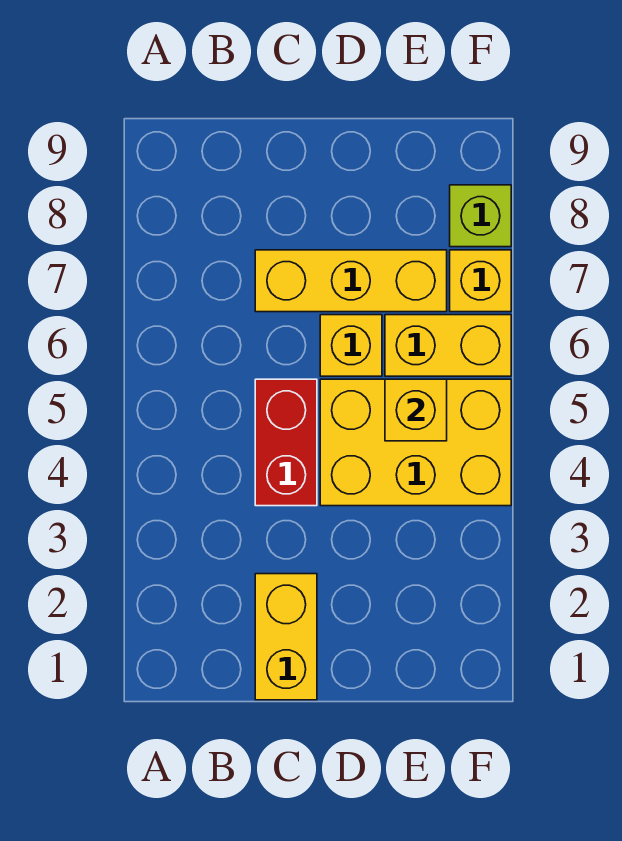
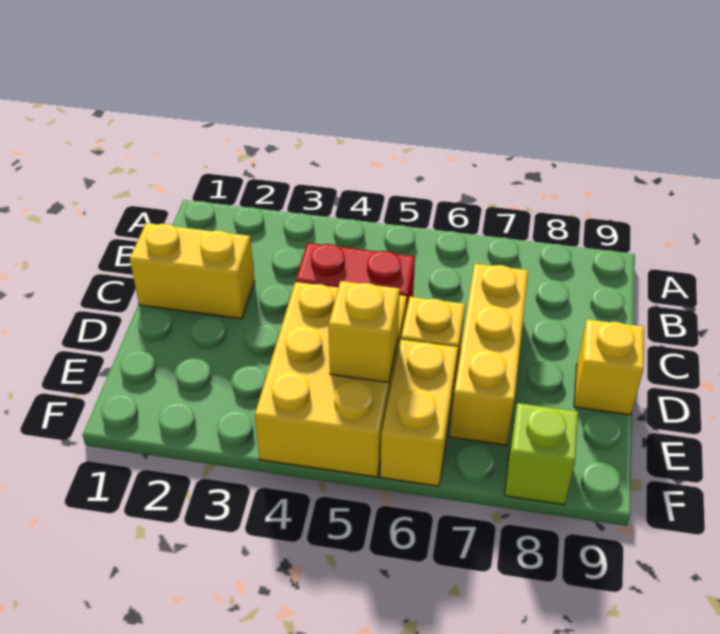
yellow 1x1 brick [450,250,511,312] -> yellow 1x1 brick moved to [574,319,644,415]

